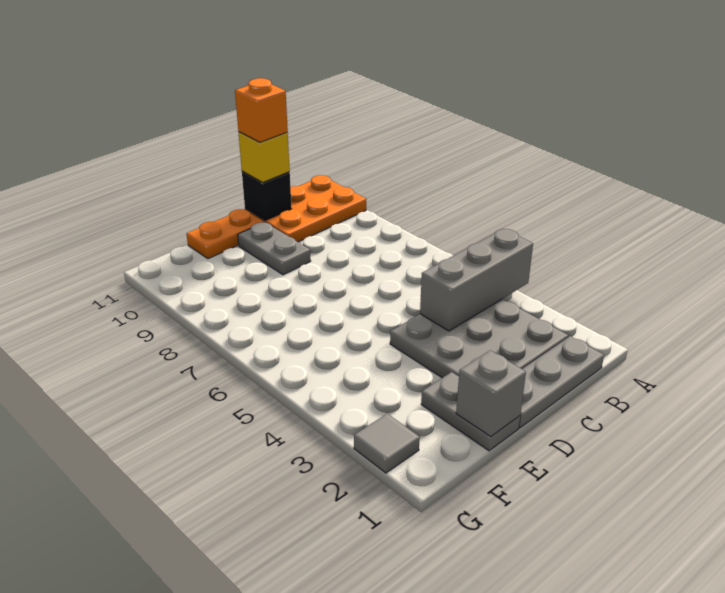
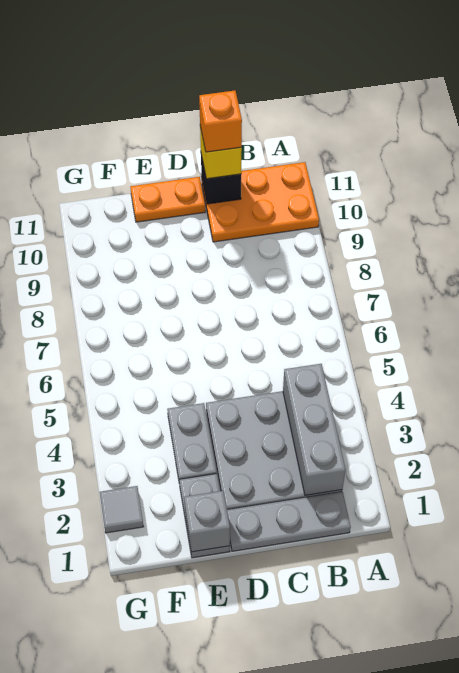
grey 1x3 brick [420,229,533,331] -> grey 1x3 brick turned to [283,364,346,495]
grey 1x2 plate [238,223,311,275] -> grey 1x2 plate moved to [167,403,217,480]

